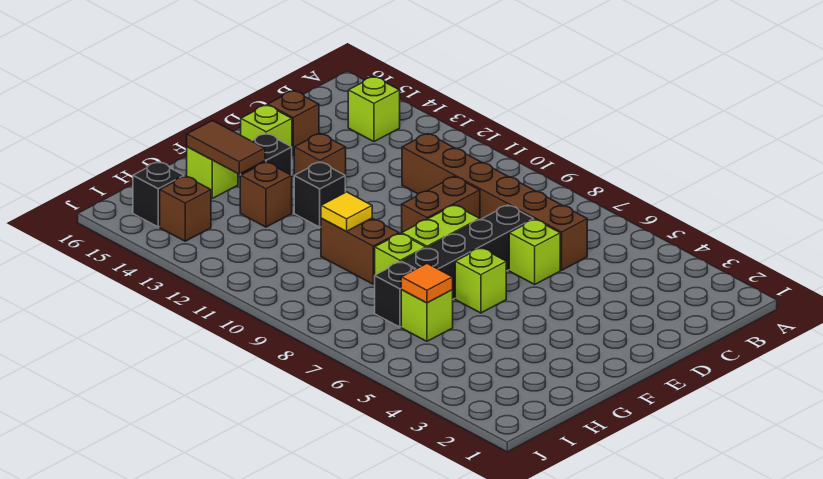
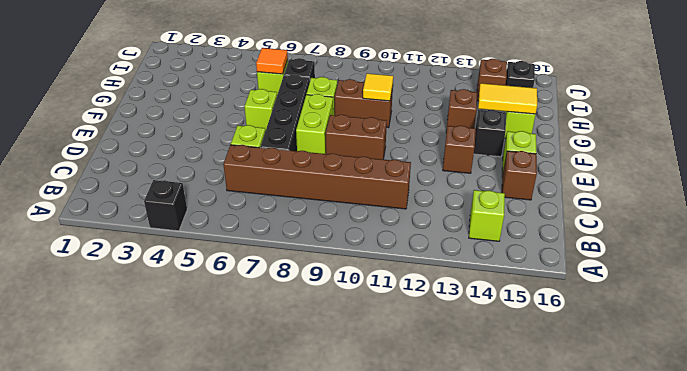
brown 1x2 brick [402,176,480,232] -> brown 1x2 brick turned to [326,115,387,159]
black 1x1 brick [294,162,345,227] -> black 1x1 brick moved to [144,180,187,231]
brown 1x2 tile [187,121,265,174] -> yellow 1x2 tile [478,83,537,114]

